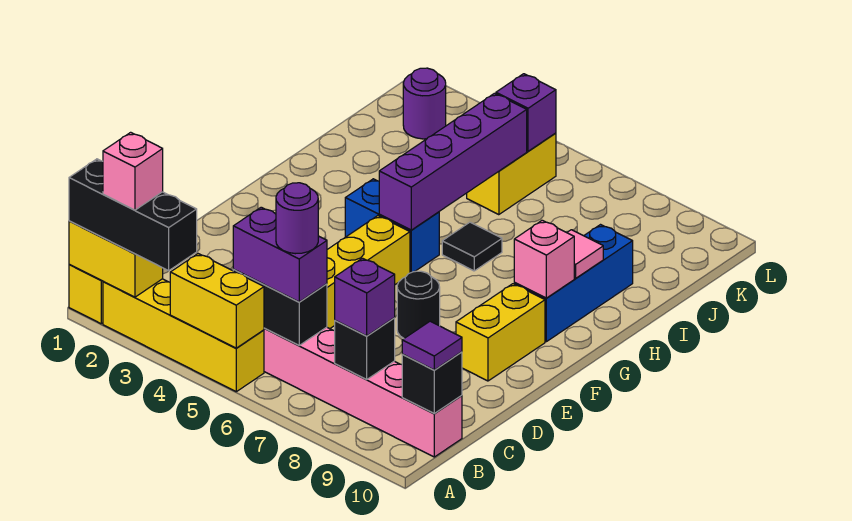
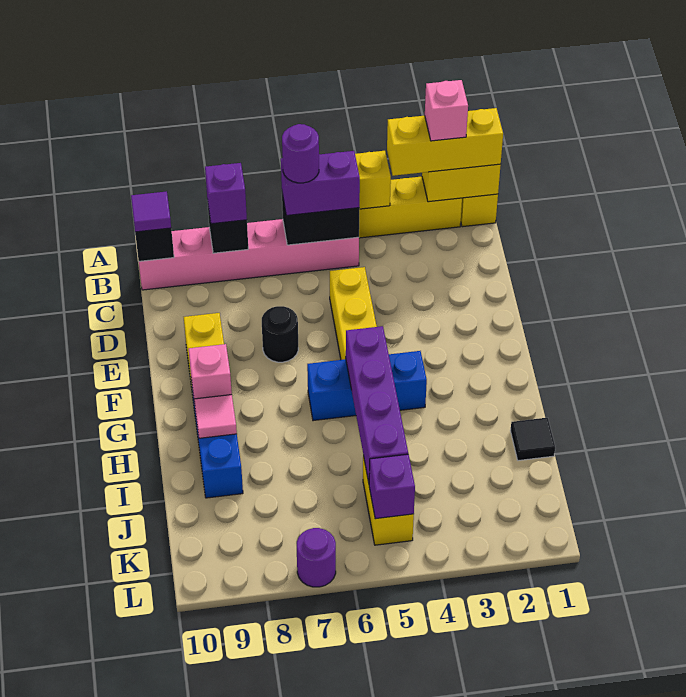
black 1x3 brick [69,159,197,271] -> yellow 1x3 brick [387,108,503,176]
blue 1x2 brick [345,179,439,273] -> blue 1x3 brick [307,351,427,421]
black 1x1 tile [442,222,502,271] -> black 1x1 tile moved to [510,418,555,461]
purple 1x1 round brick [403,68,446,139] -> purple 1x1 round brick moved to [297,528,336,587]

